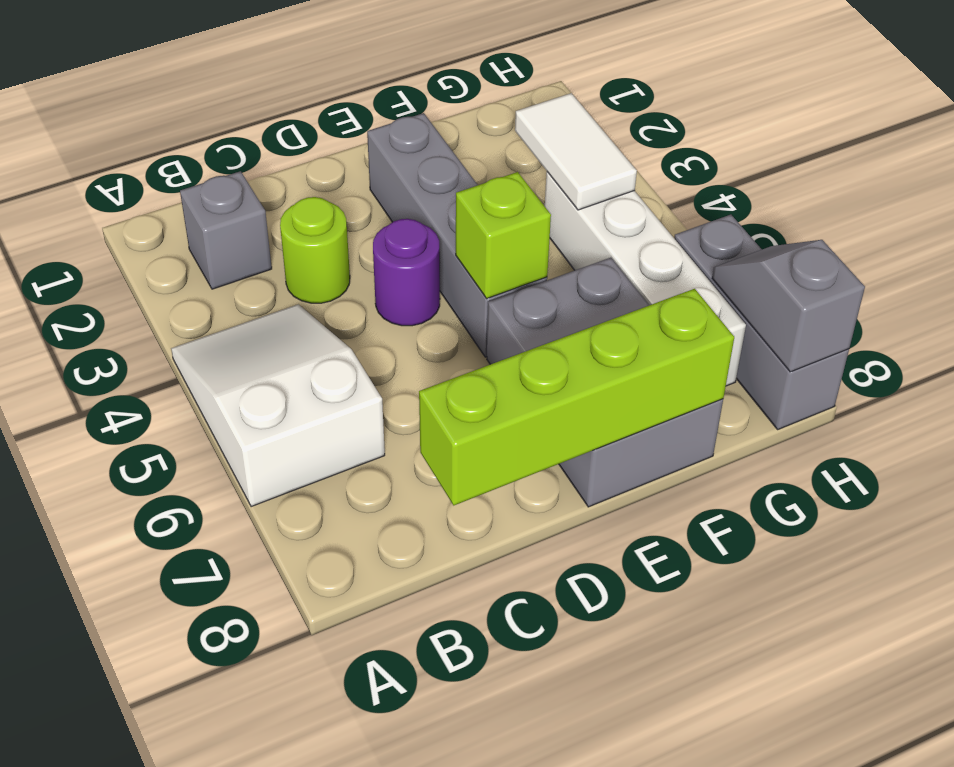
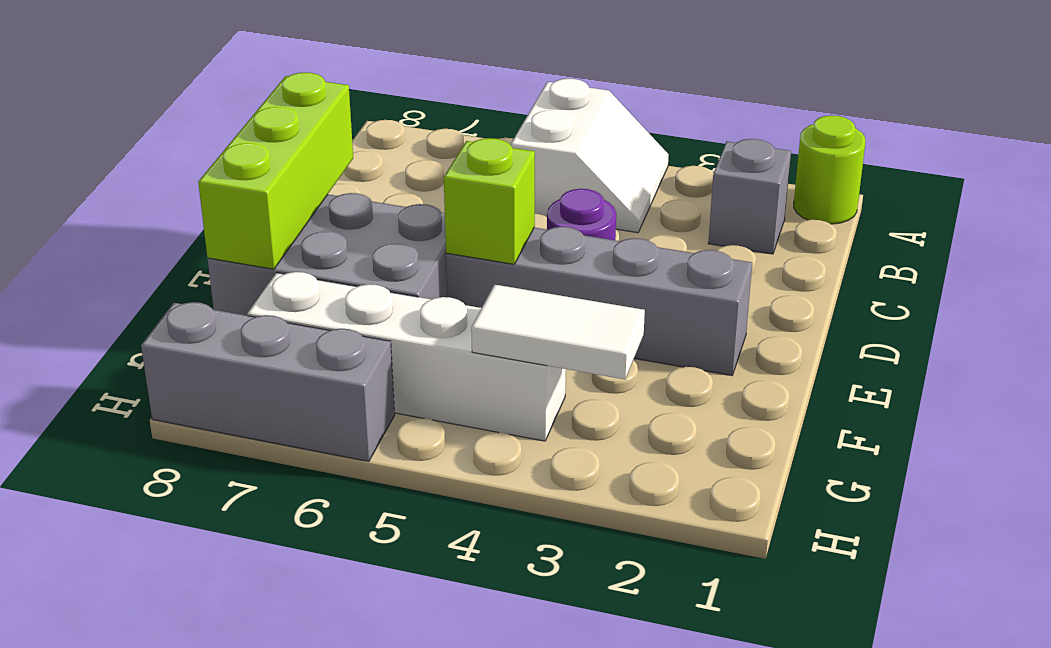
white 2x3 slope [171,304,385,507] -> white 2x2 slope [511,79,669,233]
lime 1x1 round brick [280,197,350,303] -> lime 1x1 round brick moved to [794,115,865,224]
lime 1x4 brick [419,289,734,505] -> lime 1x3 brick [198,73,353,269]
grey 1x2 slope [712,240,865,372] -> none

